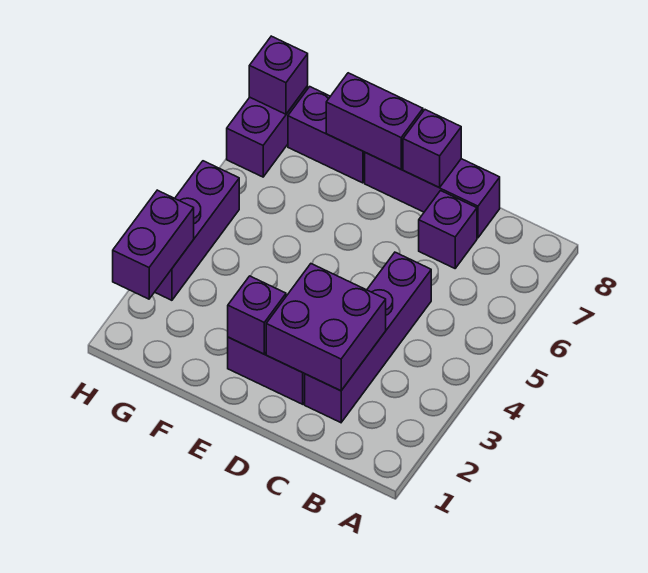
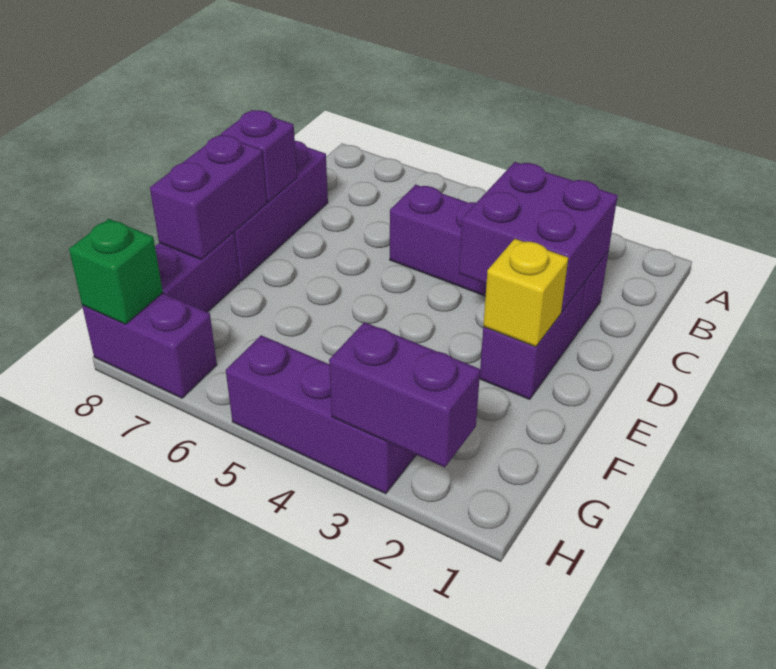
purple 1x1 brick [419,191,477,268] -> none
purple 1x1 brick [228,276,286,354] -> yellow 1x1 brick [483,239,568,347]
purple 1x1 brick [249,36,308,114] -> green 1x1 brick [69,219,163,324]

